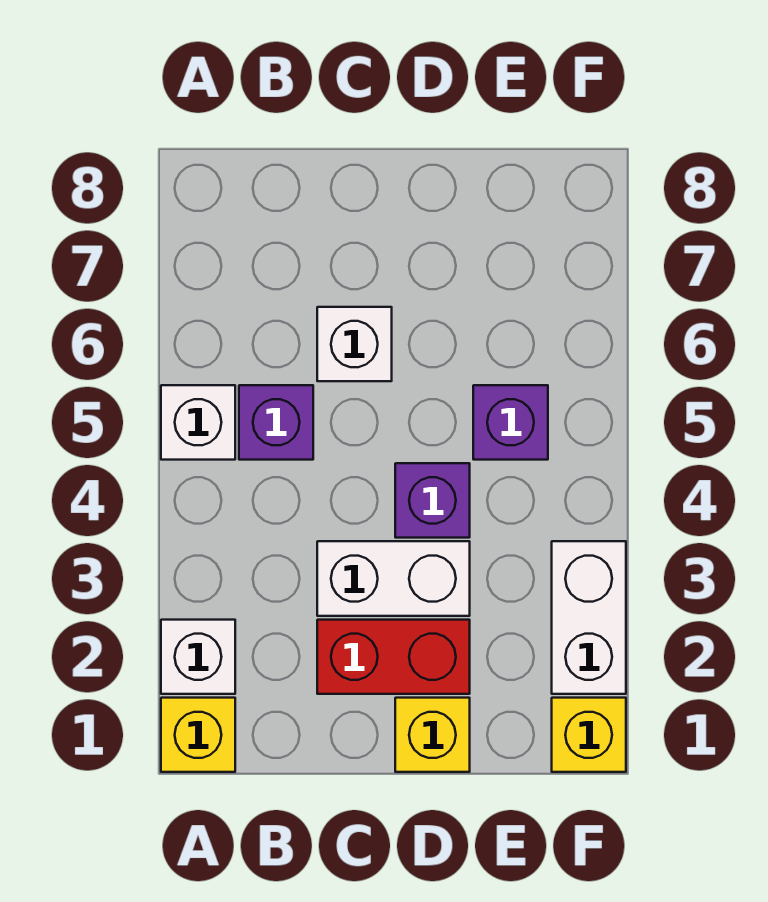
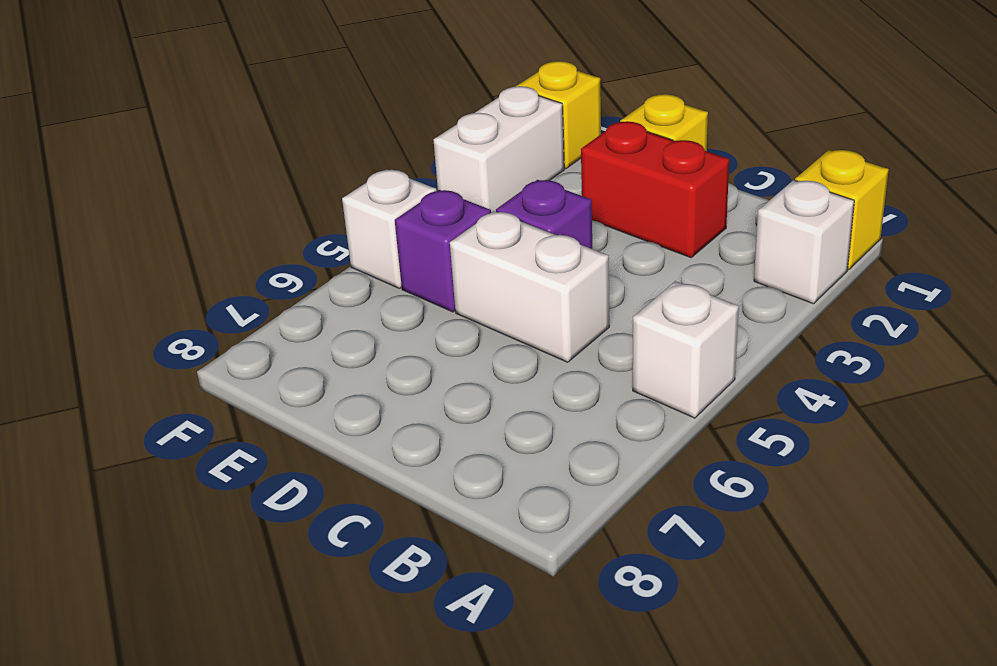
purple 1x1 brick [239,385,313,460] -> none
white 1x2 brick [317,541,470,616] -> white 1x2 brick moved to [450,211,609,362]
white 1x1 brick [317,307,392,381] -> white 1x1 brick moved to [342,170,437,288]

